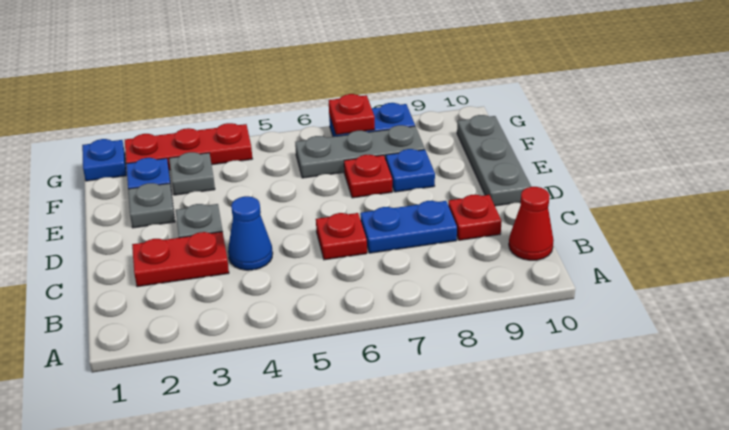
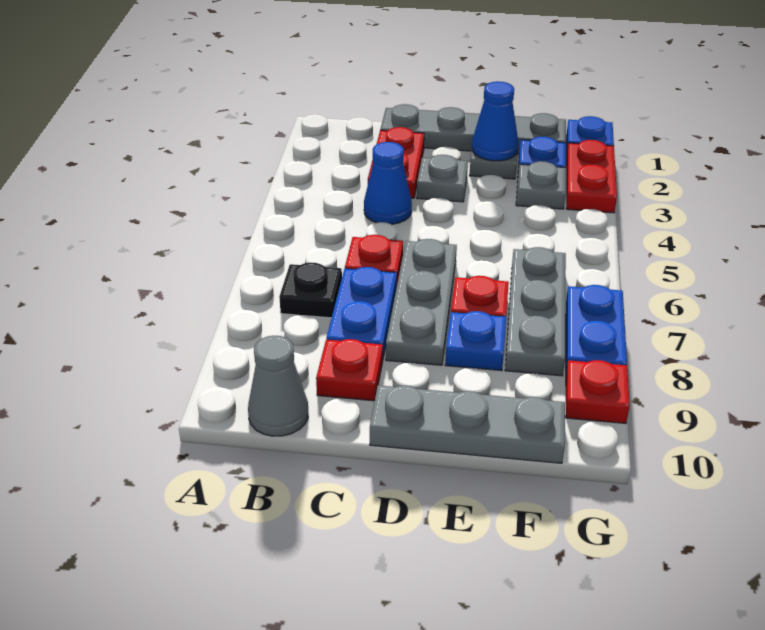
none -> black 1x1 plate [279,262,342,318]
red 1x1 cone [509,187,554,260] -> grey 1x1 cone [248,336,308,436]
none -> grey 1x4 plate [380,104,566,154]
none -> grey 1x3 plate [386,239,457,365]
none -> blue 1x1 cone [472,81,518,161]
red 1x3 plate [125,123,252,170] -> red 1x2 plate [566,140,617,213]
red 1x1 plate [329,94,375,135] -> red 1x1 plate moved to [565,360,630,423]

